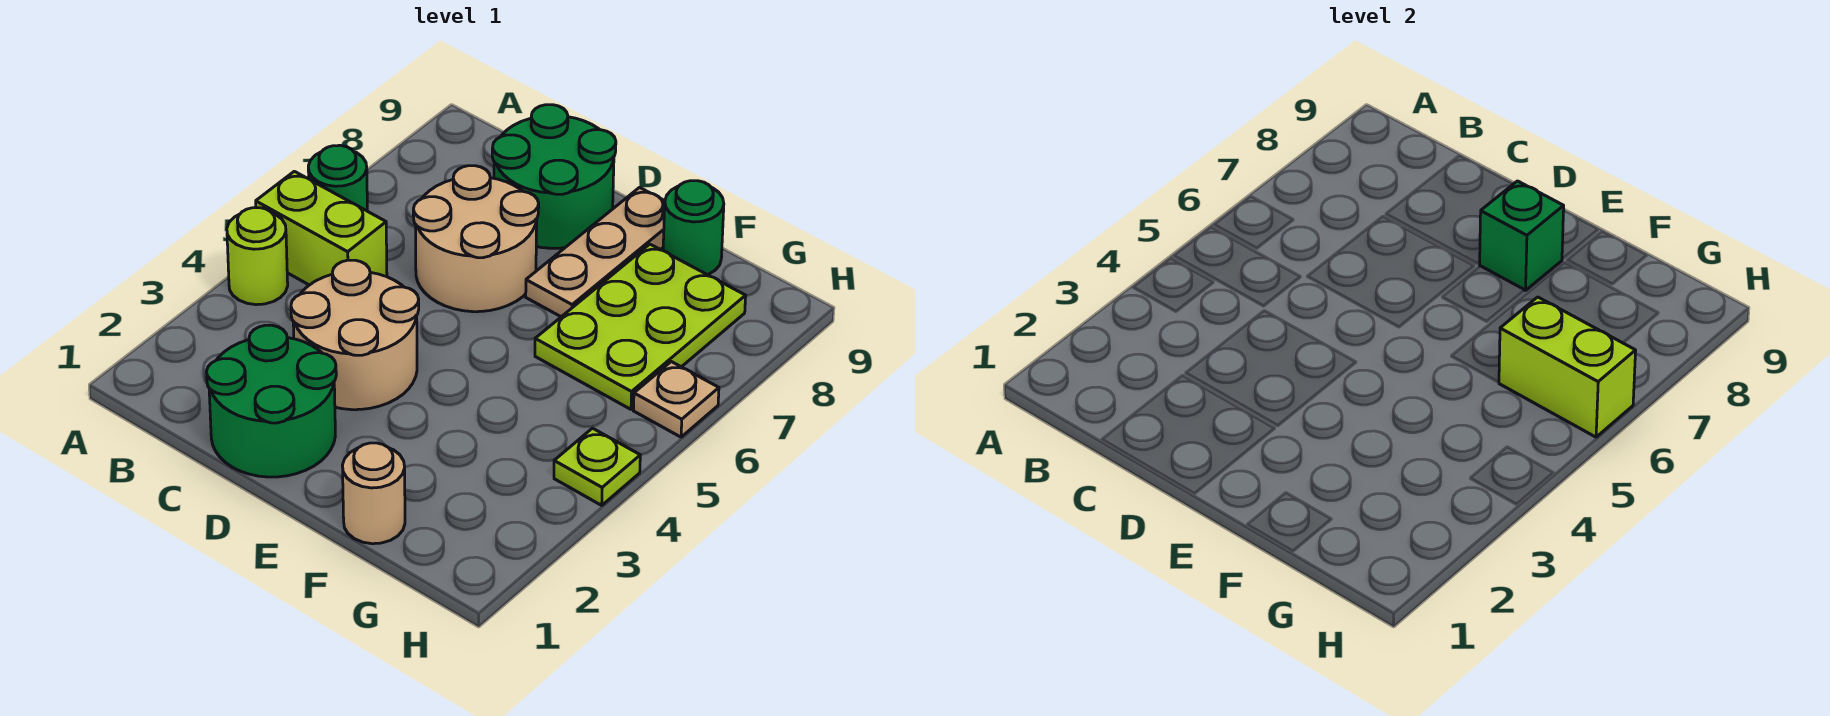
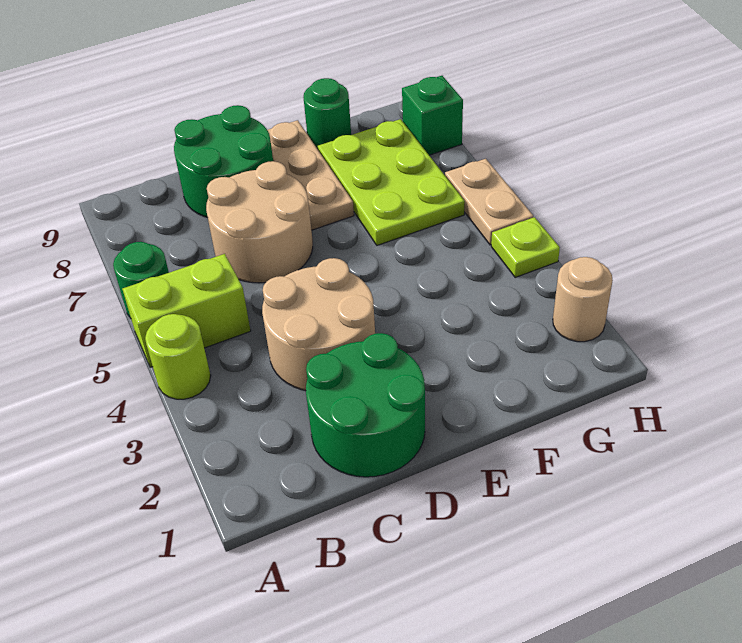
green 1x1 brick [1479,181,1564,291] -> green 1x1 brick moved to [402,76,463,155]
tan 1x1 round brick [342,443,405,544] -> tan 1x1 round brick moved to [553,257,613,342]
lime 1x2 brick [1499,297,1636,437] -> none
tan 1x1 plate [633,362,719,437] -> tan 1x2 plate [445,159,533,245]

